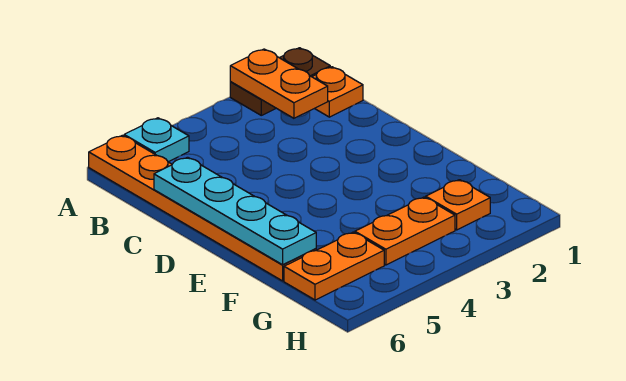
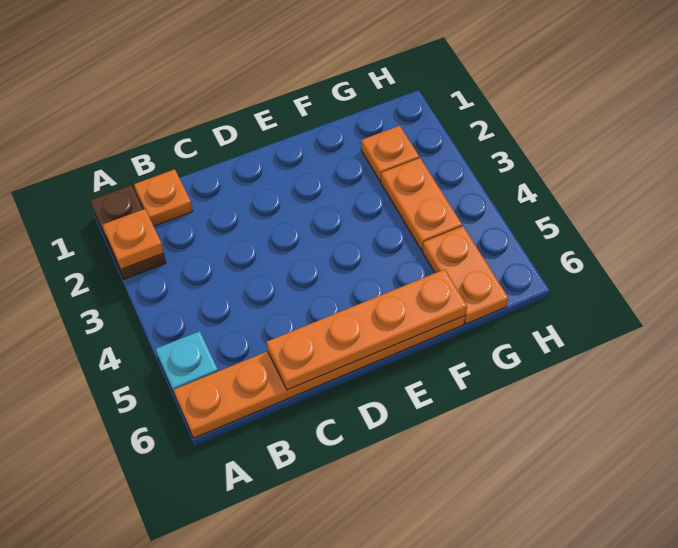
orange 1x2 plate [230,49,328,118] -> orange 1x1 plate [103,209,164,269]
cyan 1x4 plate [154,157,316,265] -> orange 1x4 plate [267,269,467,390]

